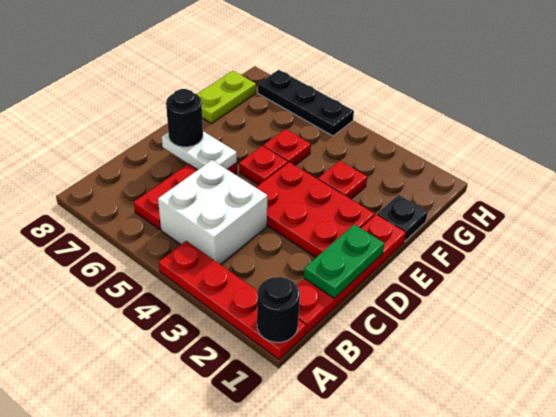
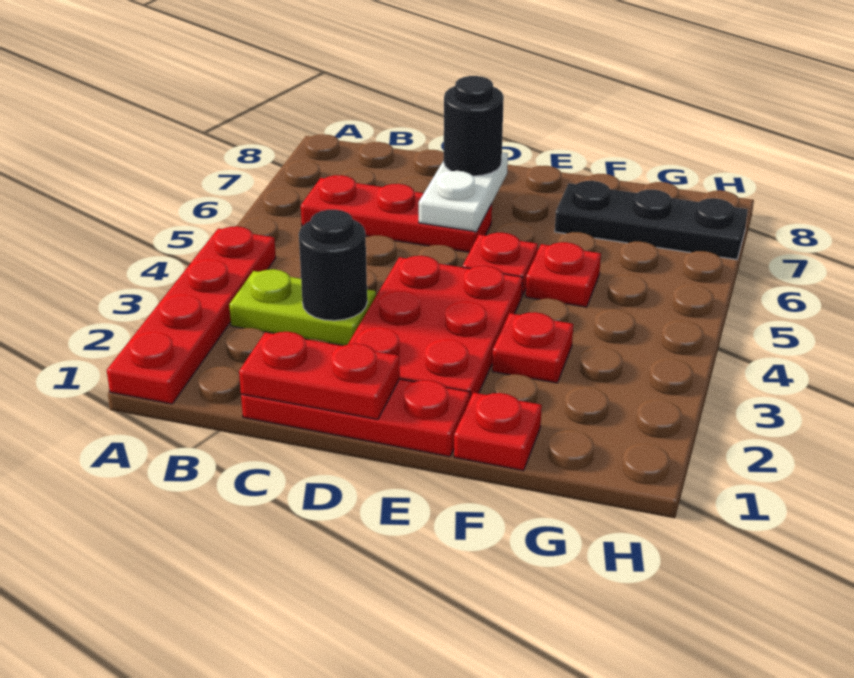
black 1x1 round brick [257,277,300,342] -> black 1x1 round brick moved to [299,210,367,321]
red 1x4 plate [297,215,406,334] -> red 1x3 plate [241,379,470,457]
white 2x2 brick [158,160,267,265] -> none
green 1x2 plate [304,224,384,298] -> red 1x2 plate [239,332,400,419]
black 1x1 plate [377,195,428,241] -> red 1x1 plate [454,393,542,471]
lime 1x2 plate [197,71,256,123] -> lime 1x2 plate moved to [229,269,376,346]
black 1x3 plate [258,70,354,136] -> black 1x3 plate turned to [555,181,748,260]

